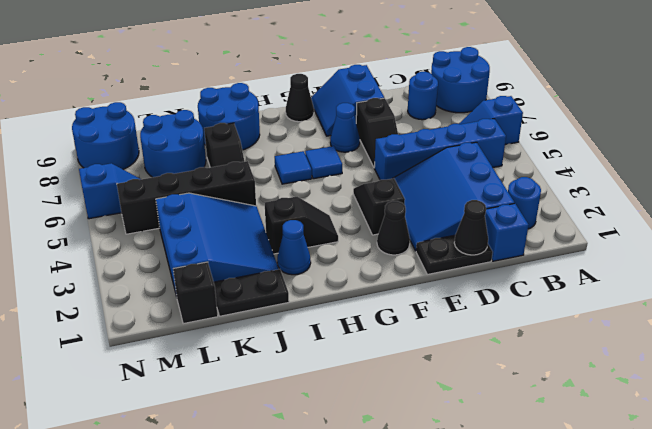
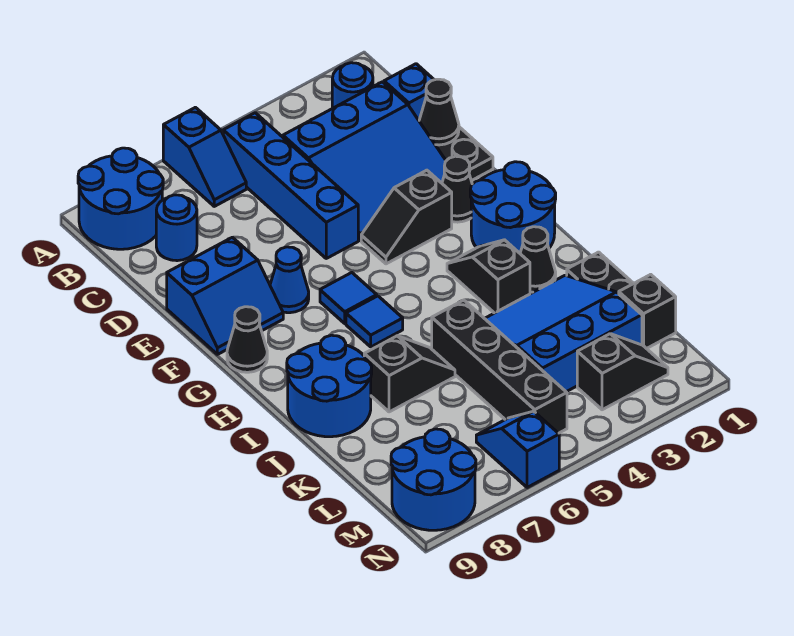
black 1x2 slope [356,98,398,167] -> black 1x2 slope moved to [577,334,668,410]
blue 1x1 cone [277,220,311,275] -> black 1x1 cone [520,227,556,292]
blue 2x2 round brick [140,110,206,177] -> blue 2x2 round brick moved to [470,162,556,253]

